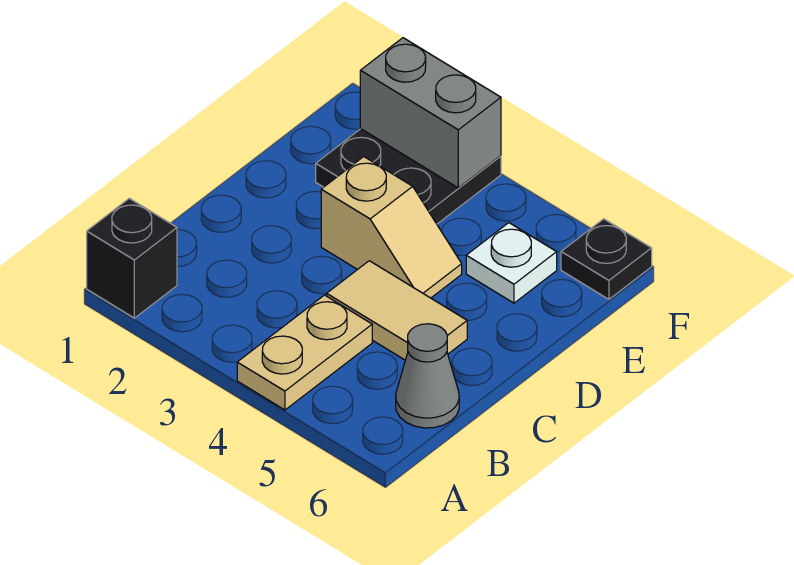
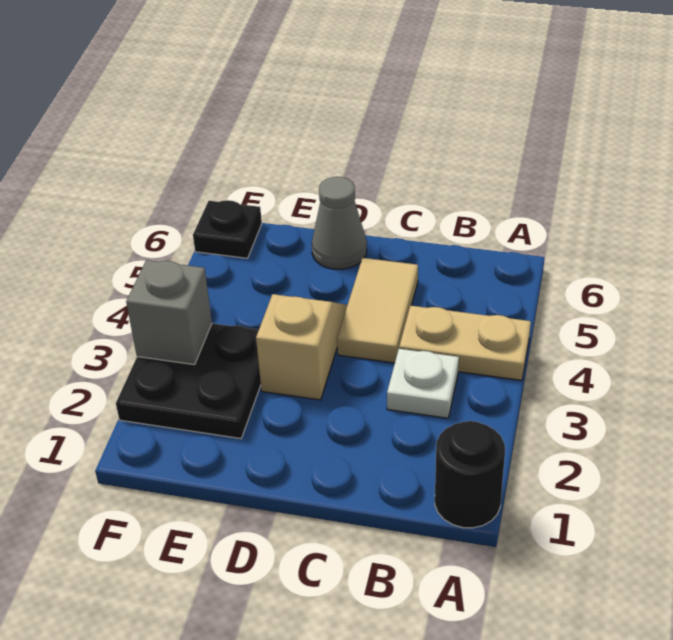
black 1x1 brick [87,198,177,318] -> black 1x1 round brick [435,421,505,528]
grey 1x1 cone [396,324,459,428] -> grey 1x1 cone moved to [312,177,367,269]
white 1x1 plate [466,223,557,303] -> white 1x1 plate moved to [387,349,459,418]
grey 1x2 brick [360,38,501,188] -> grey 1x1 brick [126,260,212,365]

